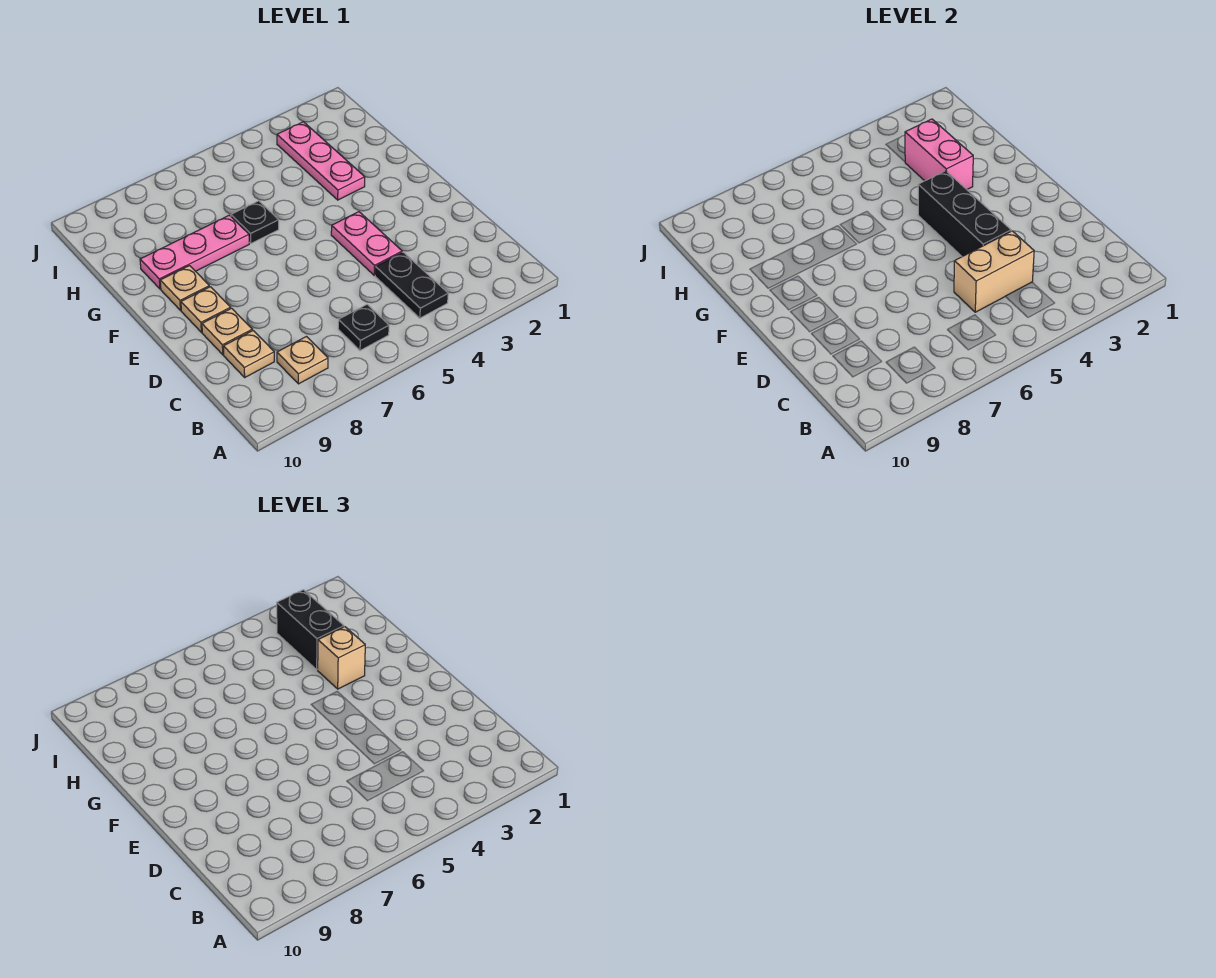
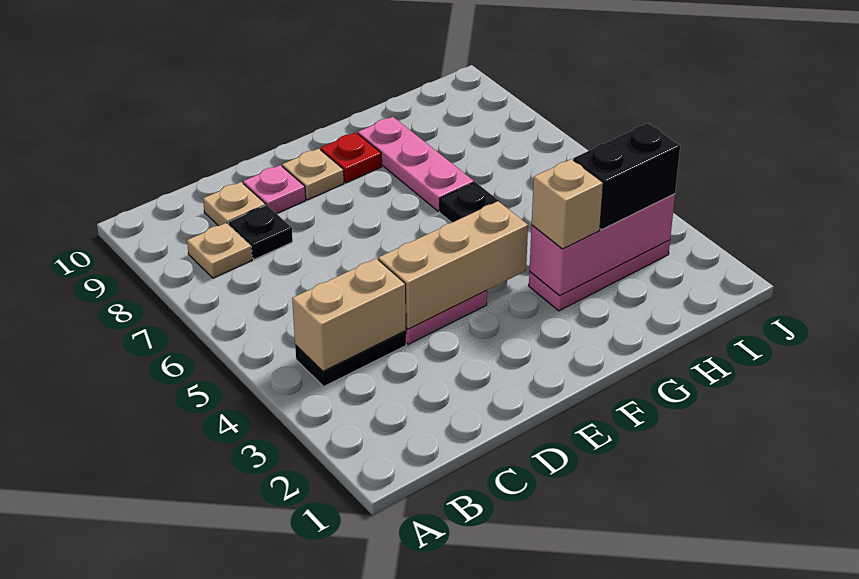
black 1x1 plate [338,304,389,351] -> black 1x1 plate moved to [228,205,293,259]
tan 1x2 brick [954,231,1034,312] -> tan 1x2 brick turned to [292,258,406,371]
black 1x3 brick [918,171,1011,257] -> tan 1x3 brick [378,201,528,329]
tan 1x1 plate [202,308,252,355] -> pink 1x1 plate [243,165,306,214]
tan 1x1 plate [160,266,209,310] -> red 1x1 plate [321,133,382,183]
pink 1x2 brick [905,119,973,189] -> pink 1x3 brick [529,194,675,296]

